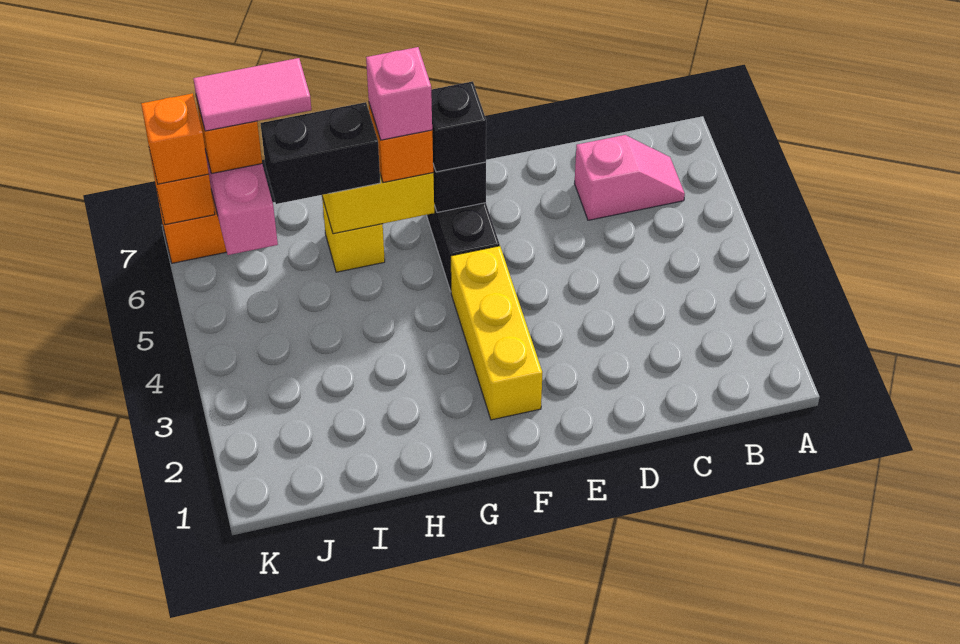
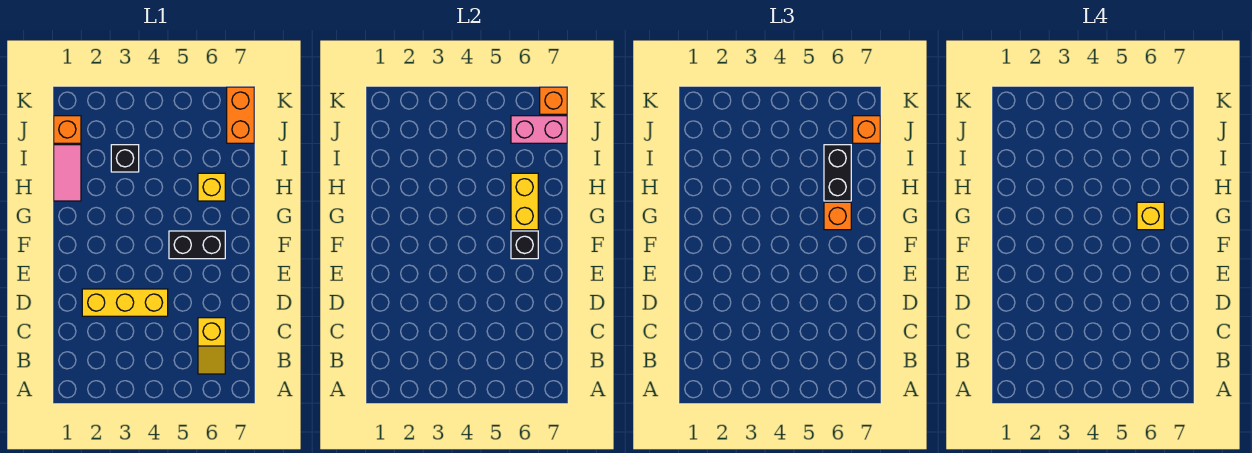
pink 1x2 slope [574,135,685,220] -> yellow 1x2 slope [198,318,225,374]
yellow 1x3 brick [451,246,542,420] -> yellow 1x3 brick moved to [82,289,168,316]
black 1x1 brick [431,81,486,172] -> black 1x1 brick moved to [111,145,139,172]
pink 1x1 brick [366,47,432,140] -> yellow 1x1 brick [1137,202,1164,230]
pink 1x2 tile [193,58,311,131] -> pink 1x2 tile moved to [54,145,81,201]
orange 1x1 brick [141,93,209,184] -> orange 1x1 brick moved to [54,116,81,143]

